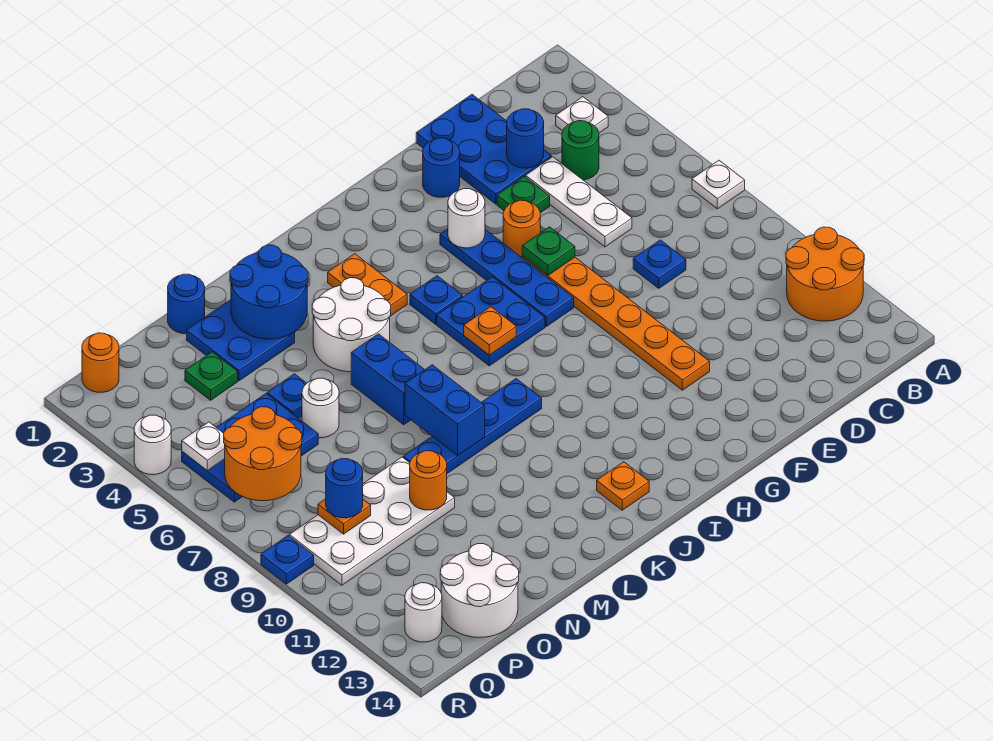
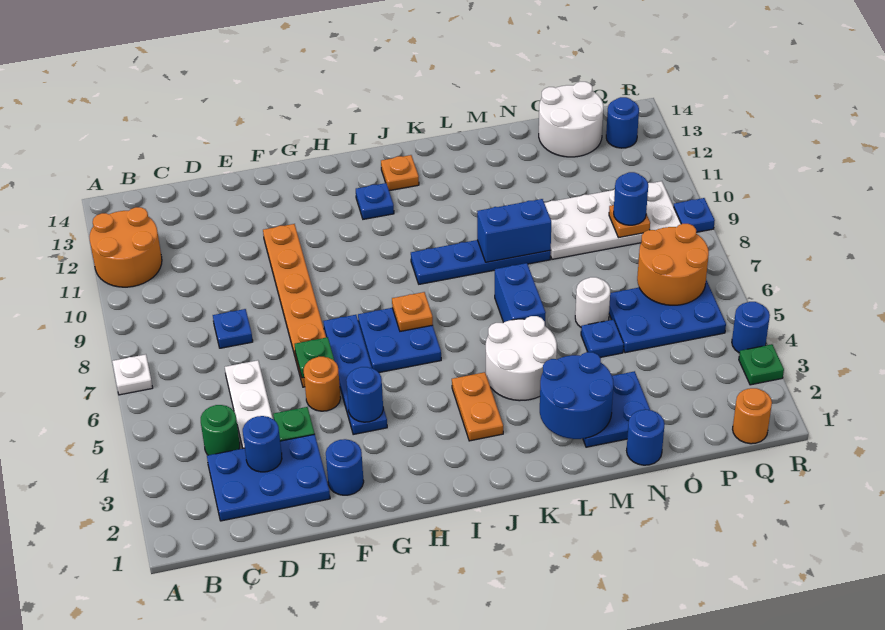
white 1x1 plate [556,97,608,133] -> none
blue 2x3 plate [416,95,551,204] -> blue 2x3 plate turned to [207,434,330,521]
white 1x1 round brick [448,189,485,248] -> blue 1x1 round brick [346,367,383,422]
blue 1x1 plate [410,276,463,324] -> blue 1x1 plate moved to [356,183,394,219]
blue 1x2 brick [405,365,485,456] -> blue 1x2 brick turned to [477,199,551,262]
orange 1x1 round brick [410,451,447,510] -> none
green 1x1 plate [185,352,238,400] -> green 1x1 plate moved to [739,344,784,385]
white 1x1 plate [182,422,225,470] -> none
white 1x1 round brick [405,583,442,642] -> blue 1x1 round brick [606,97,639,148]
white 1x1 round brick [134,415,171,475] -> blue 1x1 round brick [732,302,770,353]

